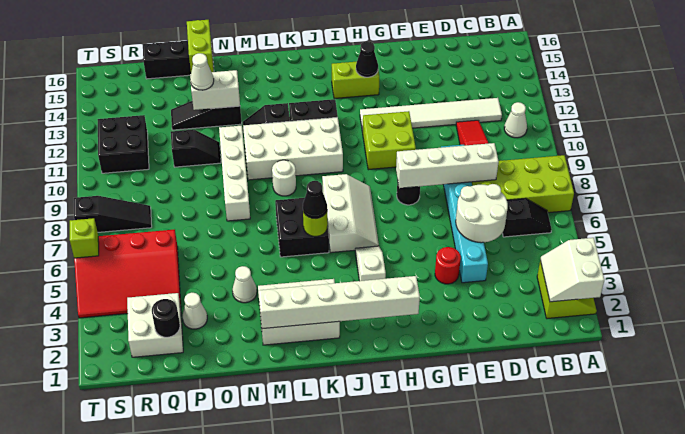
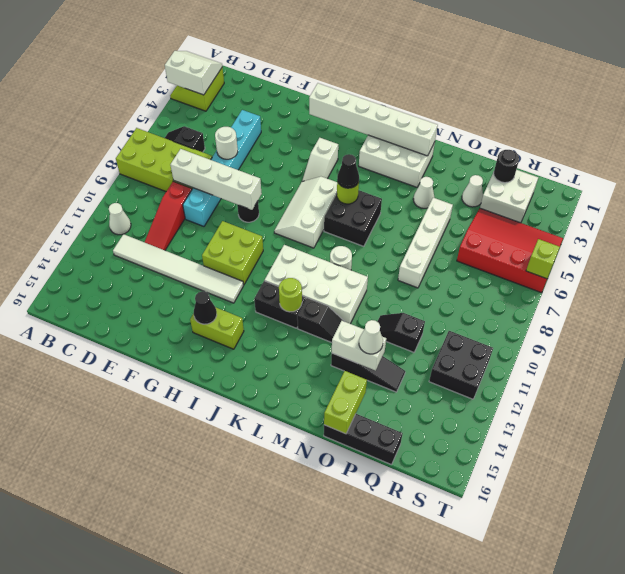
white 2x2 slope [540,238,604,302] -> white 2x2 slope turned to [165,51,222,95]
white 2x2 round brick [456,184,508,243] -> white 1x1 round brick [215,127,238,159]
red 1x1 round brick [435,247,461,284] -> none
none -> lime 1x1 round brick [279,278,302,312]
white 1x4 brick [219,126,250,221] -> white 1x4 brick moved to [398,198,453,288]
black 1x3 slope [74,196,152,232] -> none

